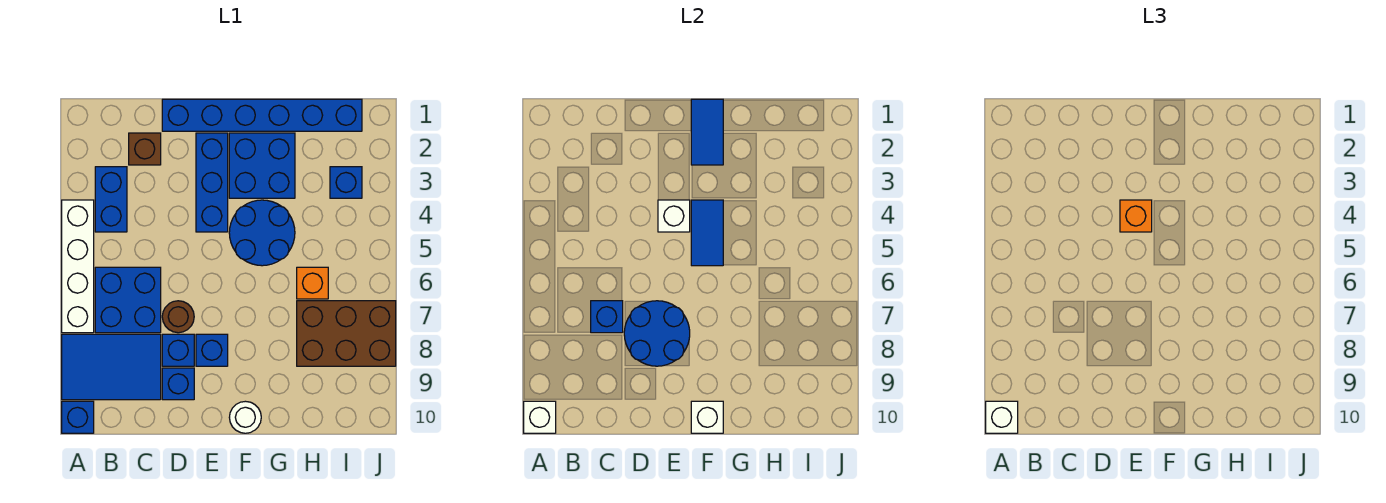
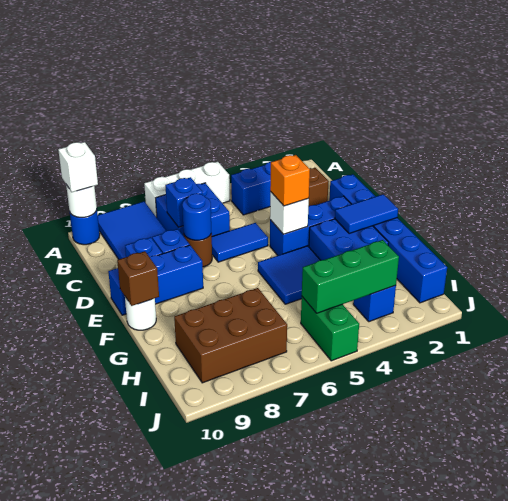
white 1x4 brick [62,200,94,333] -> white 1x3 brick [144,162,230,217]
blue 1x1 brick [62,401,94,433] -> blue 1x1 round brick [70,210,100,245]
white 1x1 brick [524,401,556,433] -> white 1x1 round brick [66,185,97,217]
blue 2x2 round brick [624,301,690,366] -> blue 1x1 round brick [182,193,211,240]
blue 1x1 brick [196,334,228,366] -> blue 1x3 brick [108,245,203,315]
blue 2x2 round brick [229,200,295,266] -> blue 2x2 tile [258,246,320,304]
blue 1x2 tile [691,200,723,266] -> blue 1x2 tile moved to [212,223,268,262]
white 1x1 brick [691,401,723,433] -> brown 1x1 brick [117,251,159,306]
orange 1x1 brick [297,267,328,299] -> none
brown 2x3 brick [297,301,396,366] -> brown 2x3 brick turned to [174,288,287,383]
none -> green 1x3 brick [302,240,399,313]
none -> green 1x2 brick [301,297,359,361]

